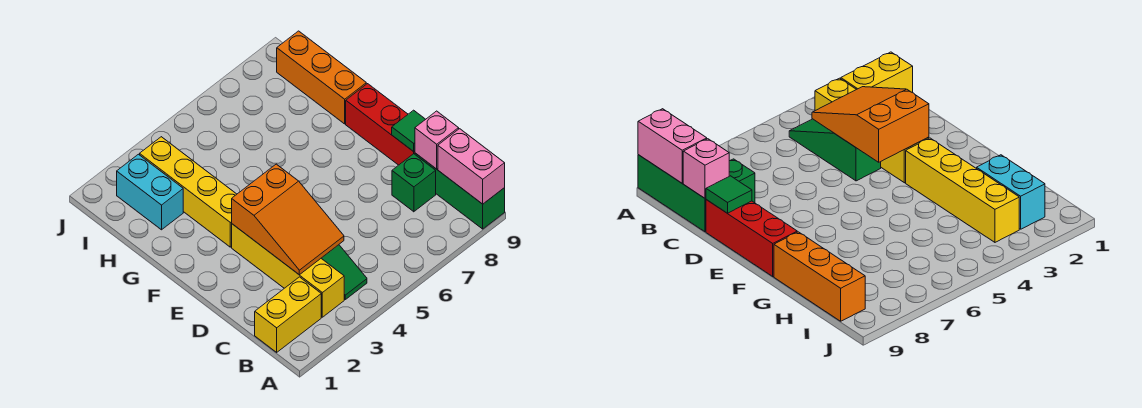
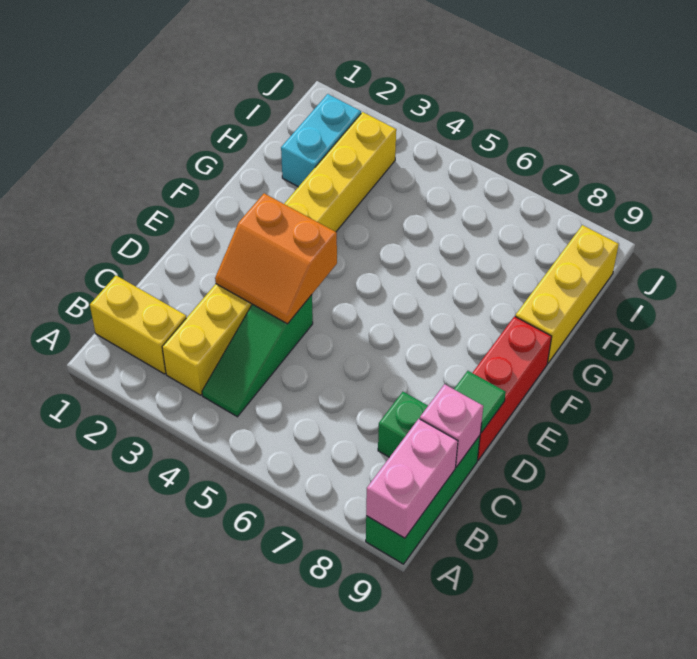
orange 2x3 slope [232,164,344,275] -> orange 2x2 slope [215,193,337,324]
orange 1x3 brick [277,31,366,124] -> yellow 1x3 brick [515,225,619,363]

